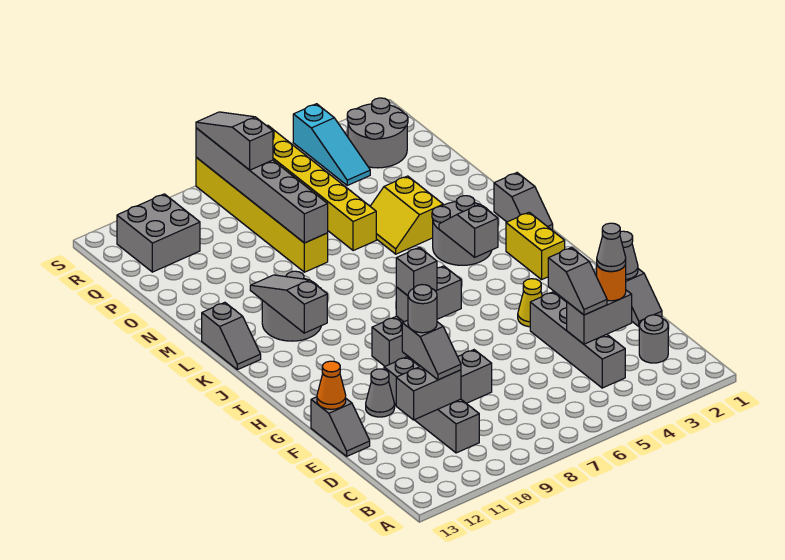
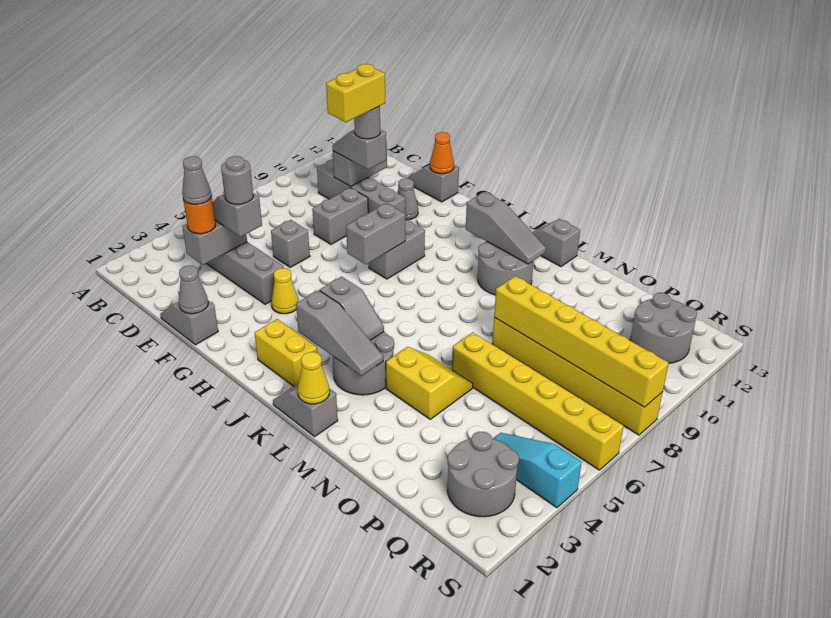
grey 1x1 round brick [639,315,668,363] -> grey 1x1 round brick moved to [221,156,253,204]
none -> yellow 1x2 brick [326,64,385,122]
grey 1x1 brick [396,248,437,296] -> grey 1x1 brick moved to [271,220,310,267]
none -> yellow 1x1 cone [298,352,329,404]
grey 1x6 brick [196,128,328,243] -> yellow 1x6 brick [494,276,669,407]
grey 1x3 slope [196,112,273,170] -> grey 1x3 slope moved to [296,290,383,376]
grey 2x2 brick [117,194,200,272] -> grey 2x2 round brick [630,293,697,363]

